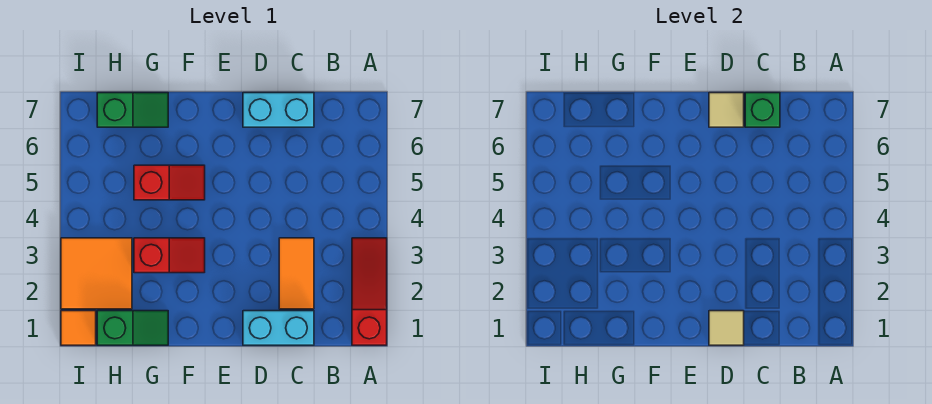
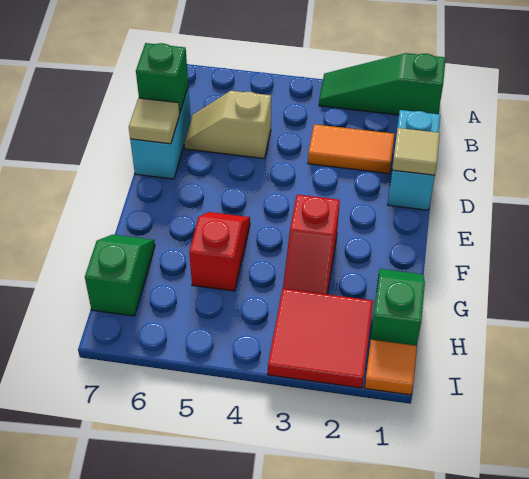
red 1x3 slope [352,238,387,345] -> green 1x3 slope [319,53,446,115]
none -> tan 1x2 slope [184,91,271,158]
red 1x2 slope [134,238,205,273] -> red 1x2 slope turned to [283,195,340,294]
orange 2x2 tile [61,238,132,309] -> red 2x2 tile [268,289,373,388]

